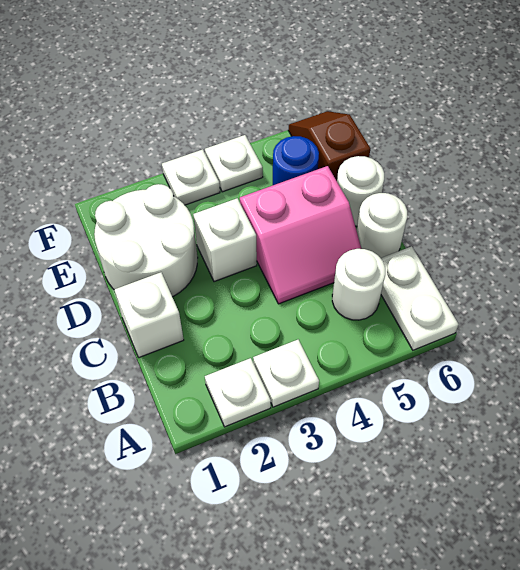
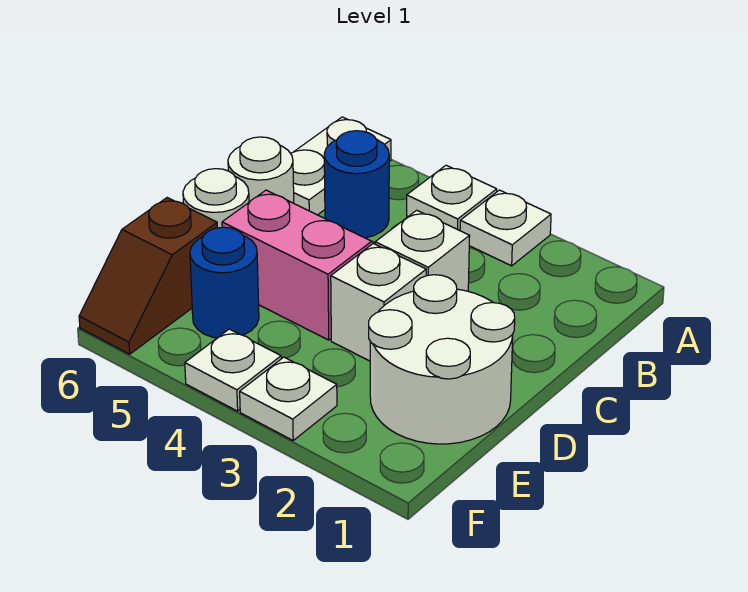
white 1x1 plate [205,358,271,427] -> white 1x1 plate moved to [407,165,497,231]
white 1x1 round brick [332,249,385,320] -> blue 1x1 round brick [324,131,389,238]
white 1x1 brick [114,272,184,357] -> white 1x1 brick moved to [375,210,470,291]

